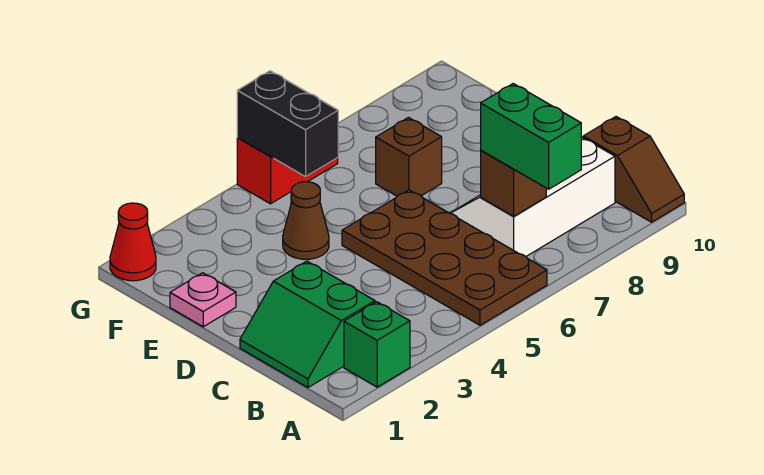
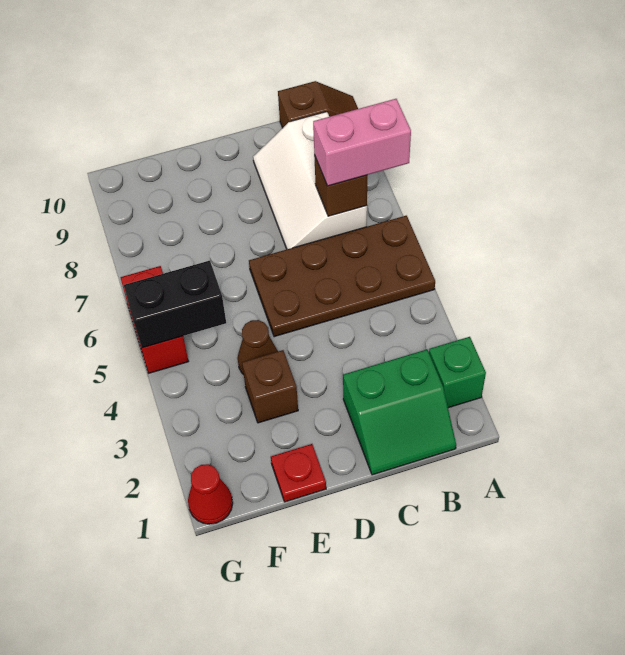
green 1x2 brick [481,84,581,189] -> pink 1x2 brick [313,99,411,186]
pink 1x1 plate [170,273,236,327] -> red 1x1 plate [271,444,326,502]
brown 1x1 brick [376,118,442,196] -> brown 1x1 brick moved to [242,350,298,423]

